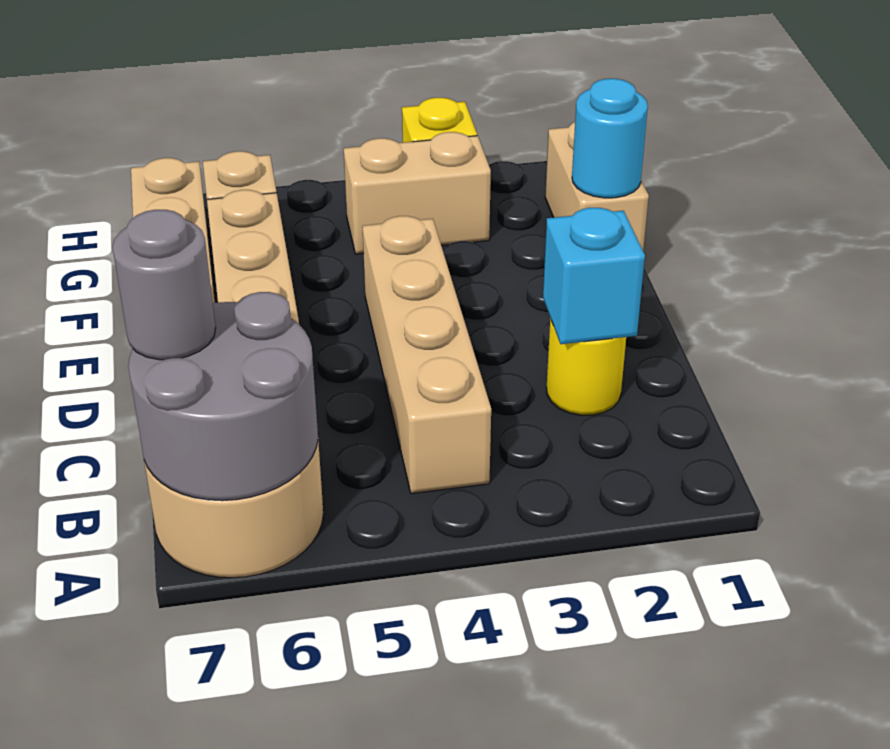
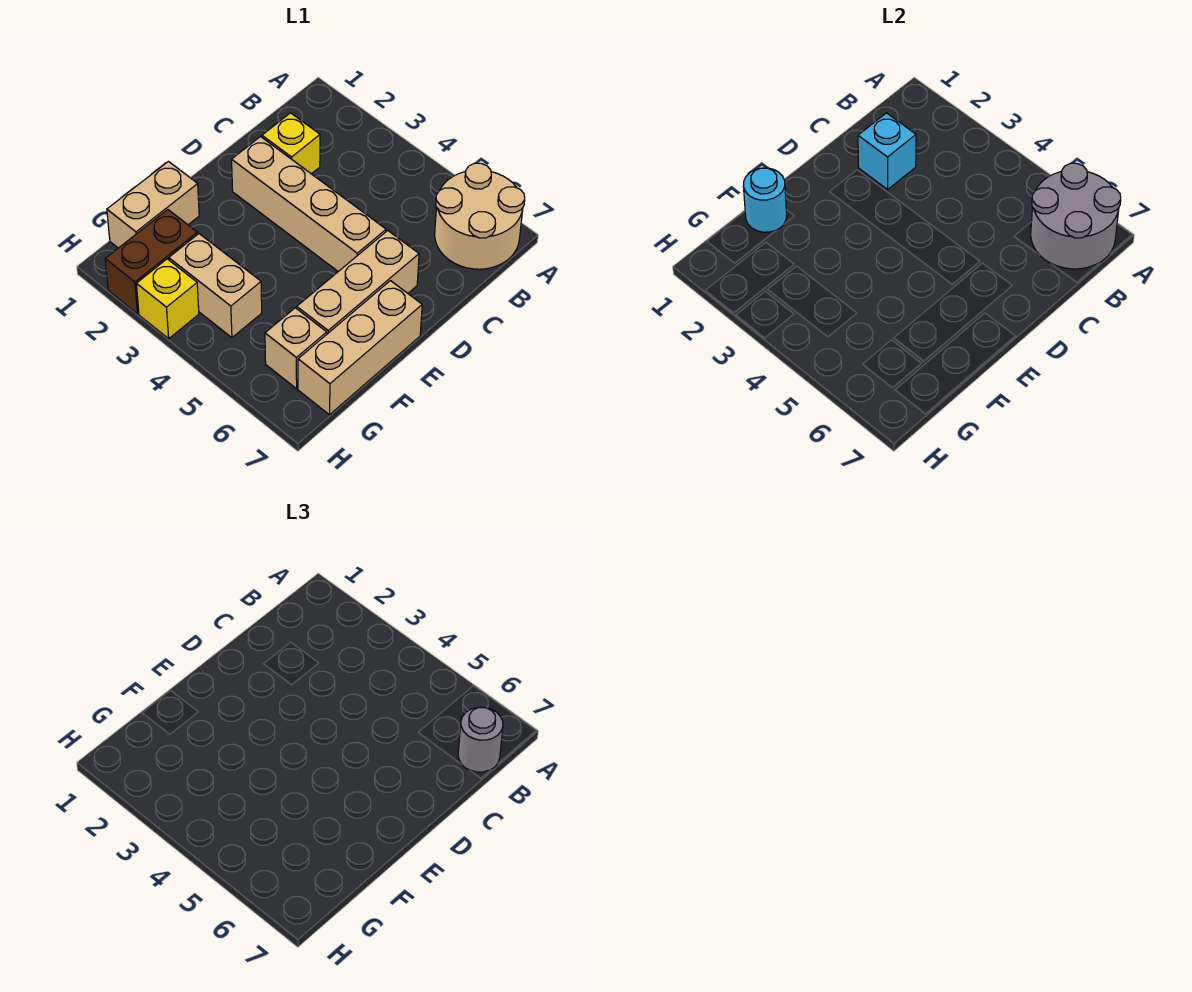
tan 1x4 brick [362,216,491,494] -> tan 1x4 brick turned to [232,137,386,272]
yellow 1x1 round brick [547,318,626,415] -> yellow 1x1 brick [262,113,320,174]
none -> brown 1x2 brick [105,210,198,314]

